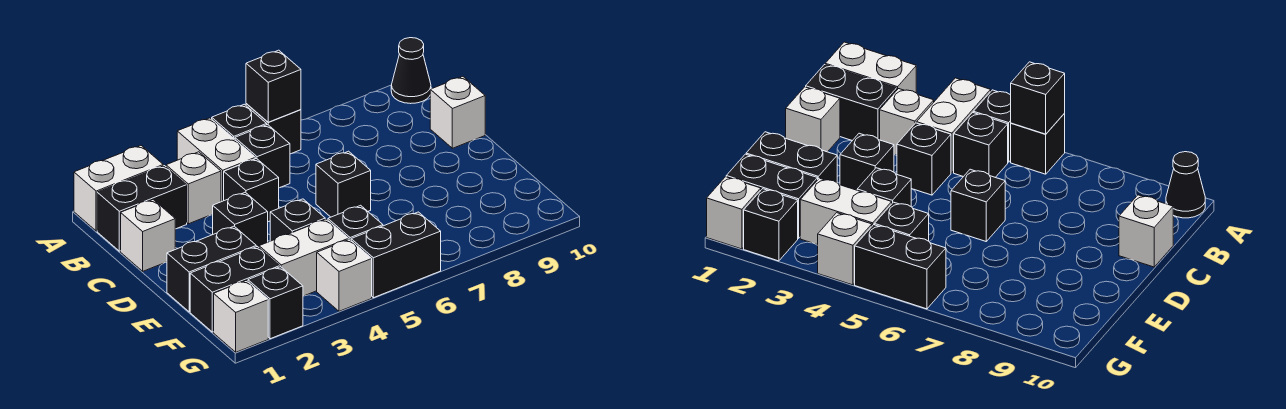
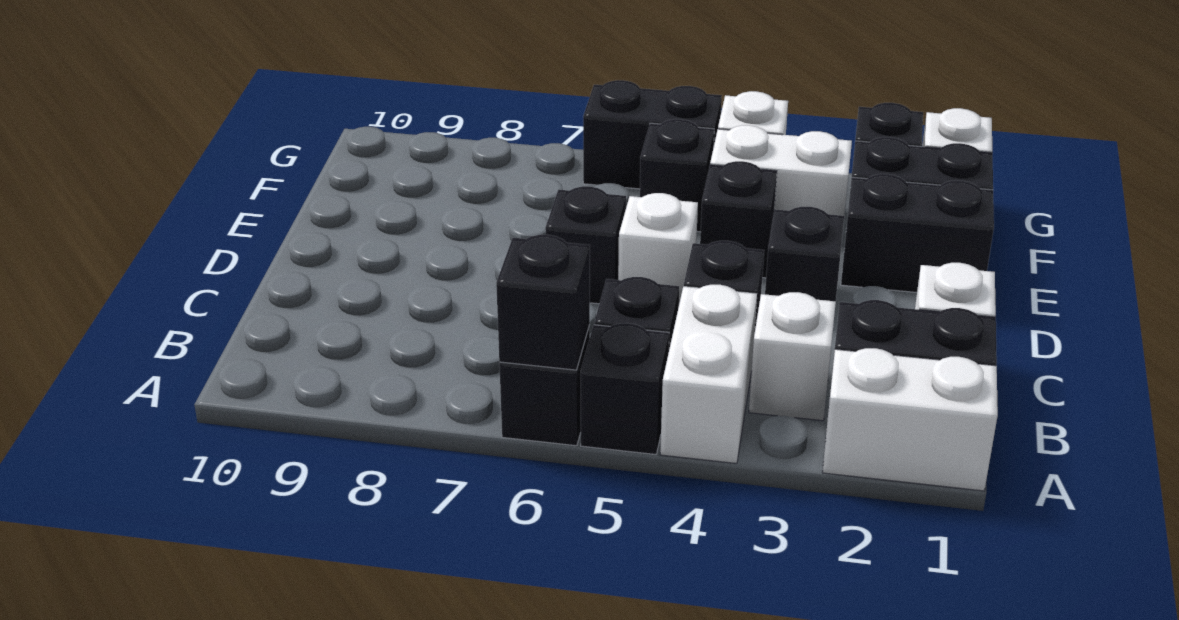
black 1x1 cone [391,38,431,104] -> none
white 1x1 brick [430,77,485,148] -> white 1x1 brick moved to [618,193,698,303]

